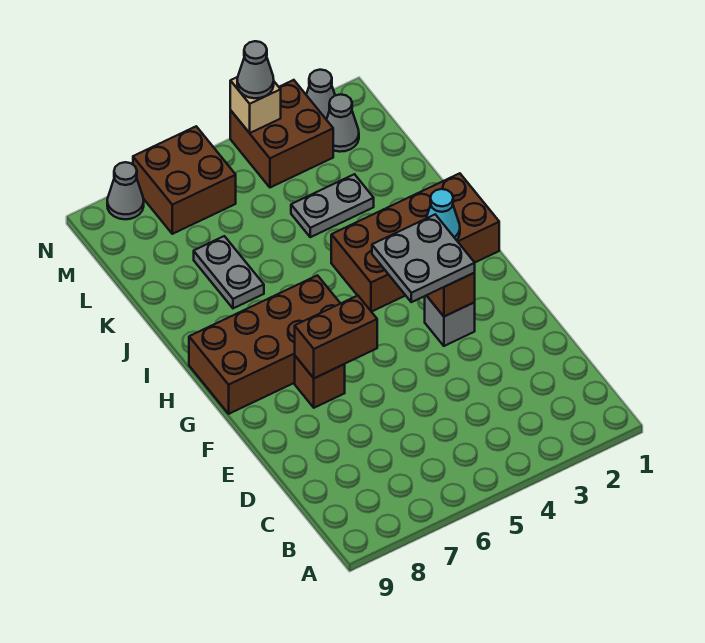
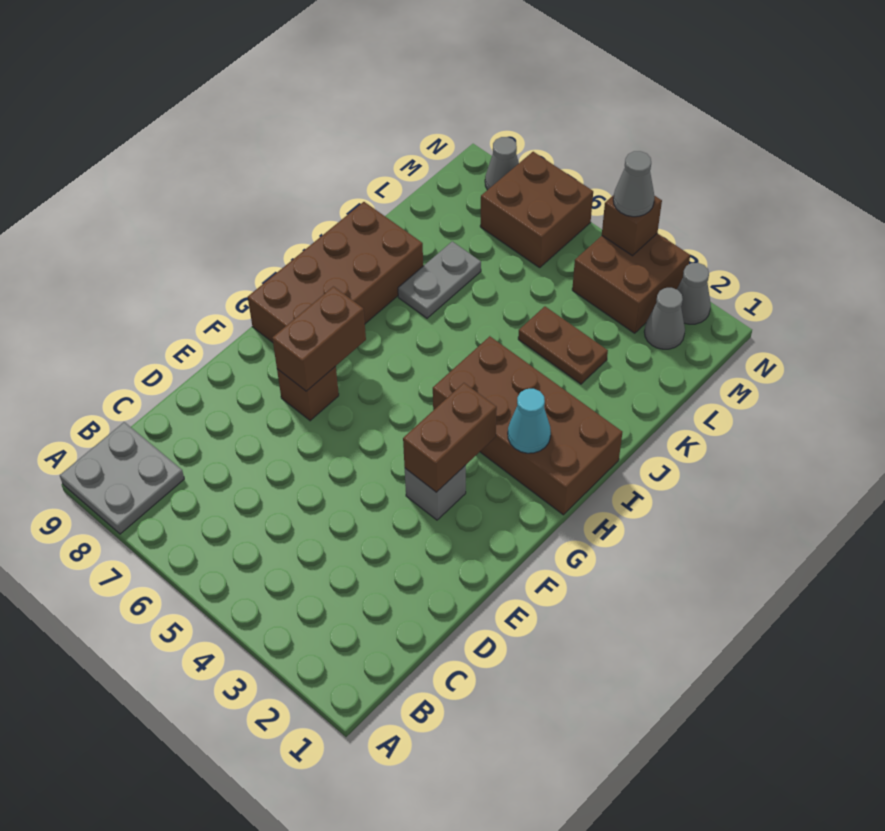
grey 2x2 plate [372,215,475,302] -> grey 2x2 plate moved to [60,422,184,534]
brown 1x2 brick [295,295,377,378] -> brown 1x2 brick turned to [272,286,366,391]
brown 2x4 brick [189,275,340,414] -> brown 2x4 brick turned to [248,202,423,342]
grey 1x2 plate [291,174,374,237] -> brown 1x2 plate [518,307,608,384]
tan 1x1 brick [230,77,281,133] -> brown 1x1 brick [602,195,662,256]

